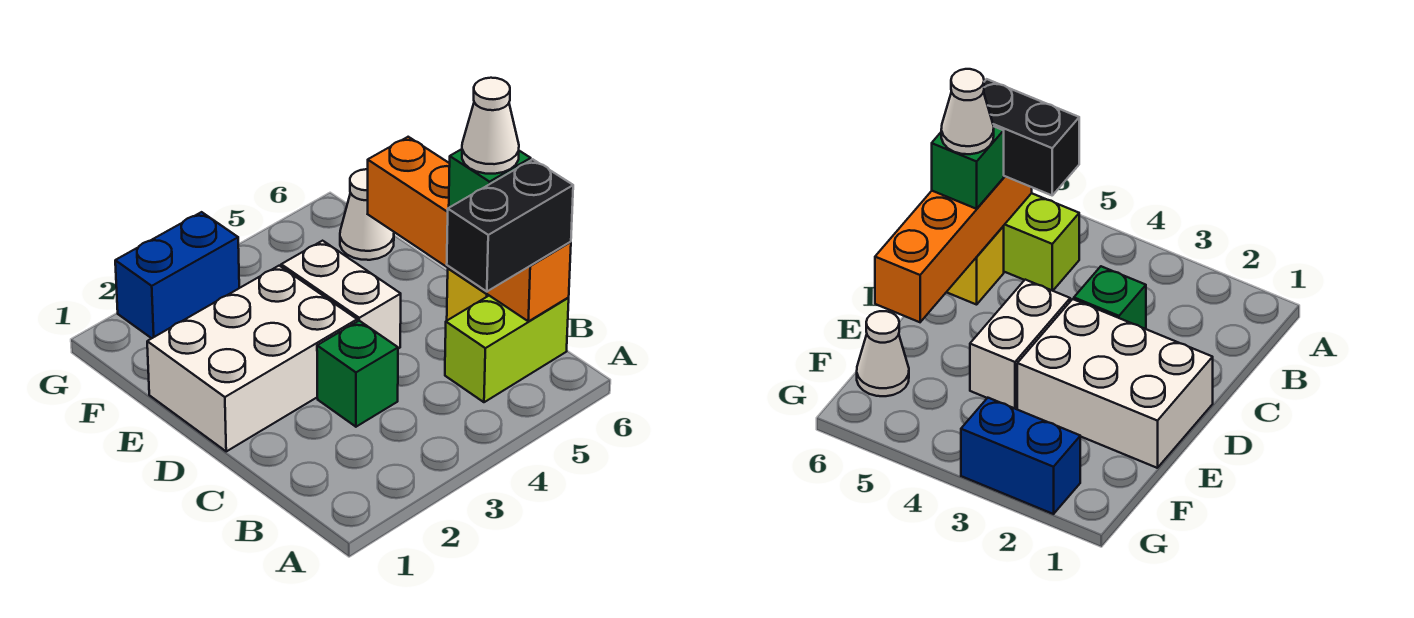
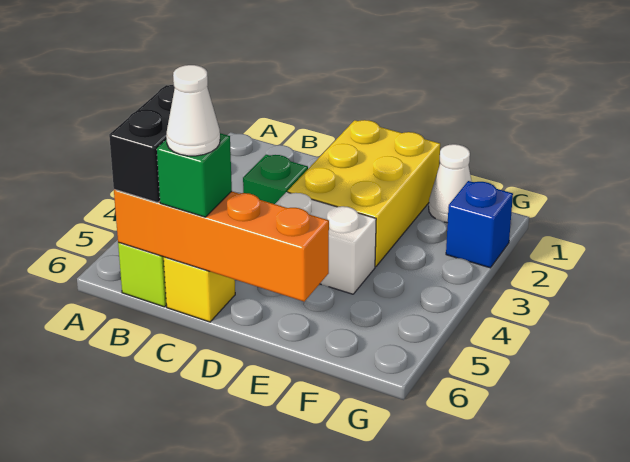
white 2x3 brick [147,266,357,451] -> yellow 2x3 brick [288,120,440,267]
white 1x1 cone [340,169,394,260] -> white 1x1 cone moved to [429,144,472,223]
blue 1x2 brick [115,212,239,338] -> blue 1x1 brick [446,181,513,268]

